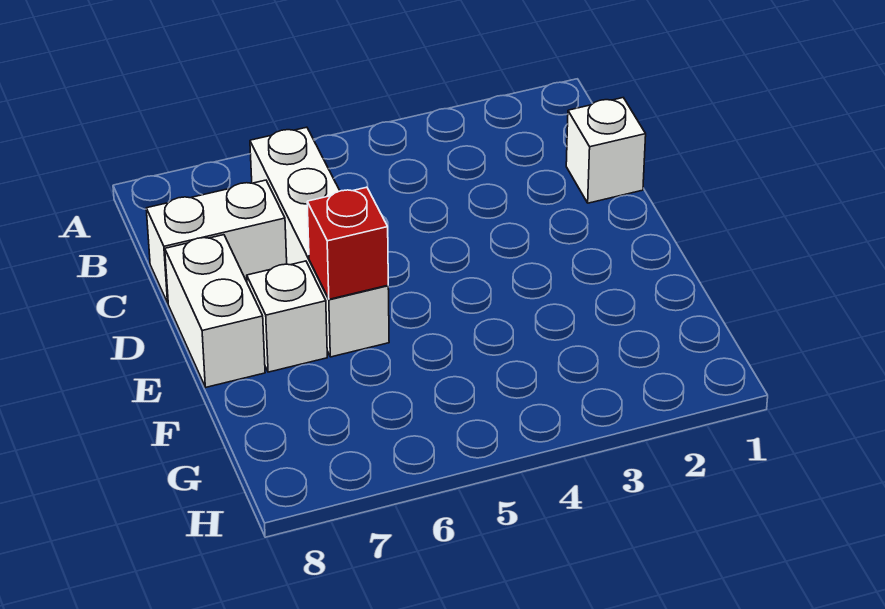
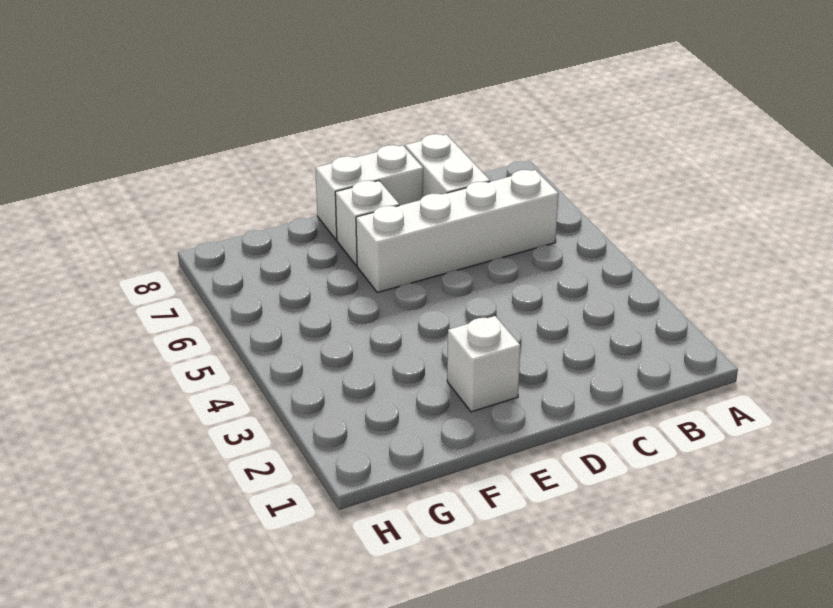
white 1x1 brick [566,98,646,203] -> white 1x1 brick moved to [447,316,520,412]
red 1x1 brick [307,187,388,299] -> none

